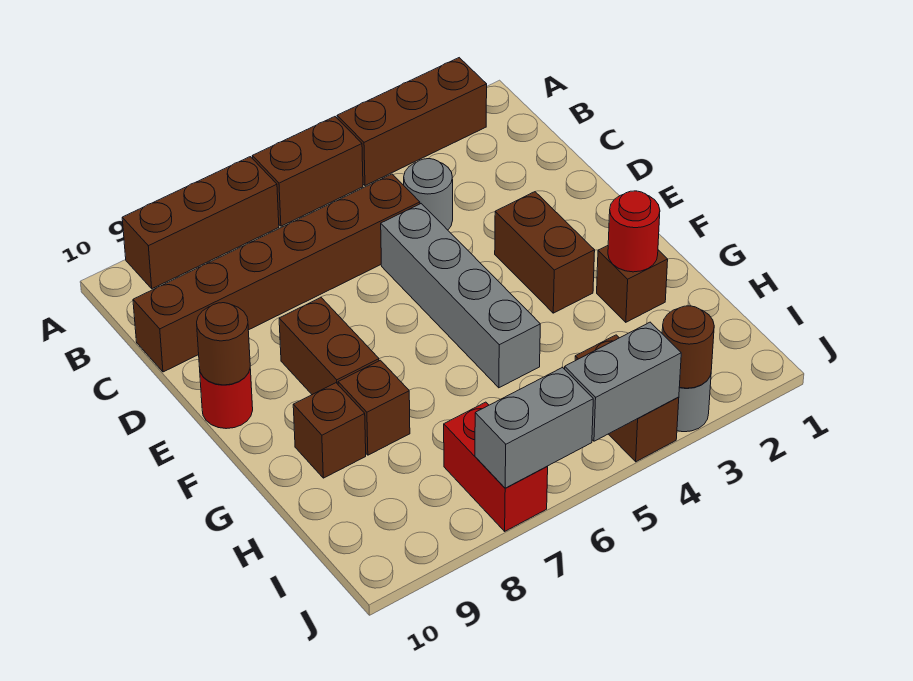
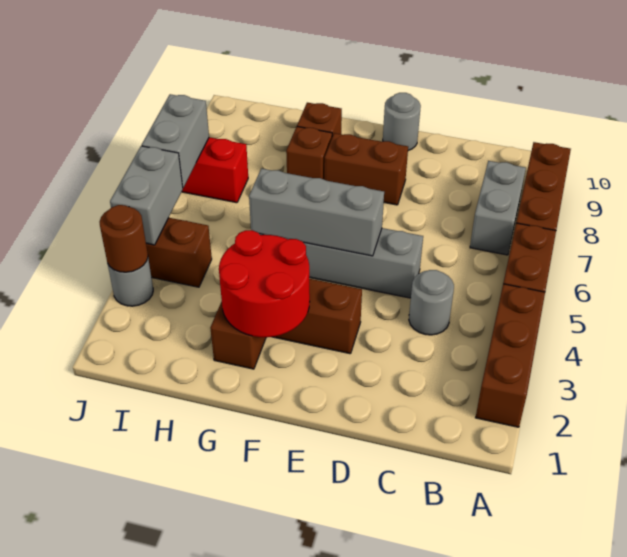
none -> grey 1x2 brick [470,161,526,255]
brown 1x6 brick [133,174,420,372] -> none
none -> grey 1x3 brick [249,168,384,256]
red 1x1 round brick [200,369,253,429] -> grey 1x1 round brick [383,93,421,151]
brown 1x1 round brick [197,303,250,385] -> none
red 1x1 round brick [608,191,660,272] -> red 2x2 round brick [219,230,310,337]

